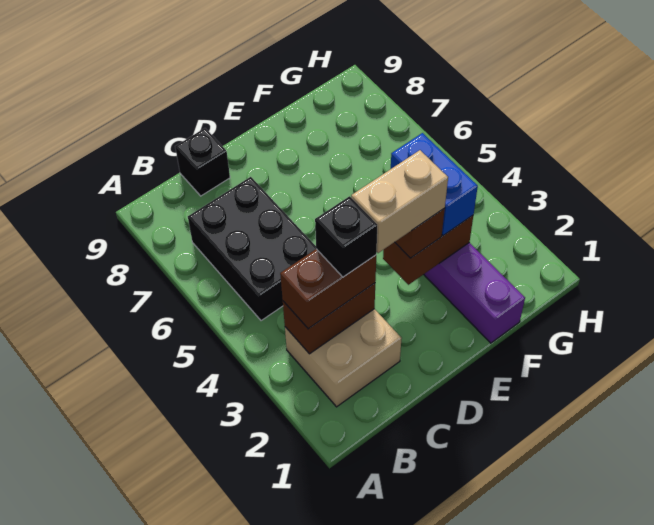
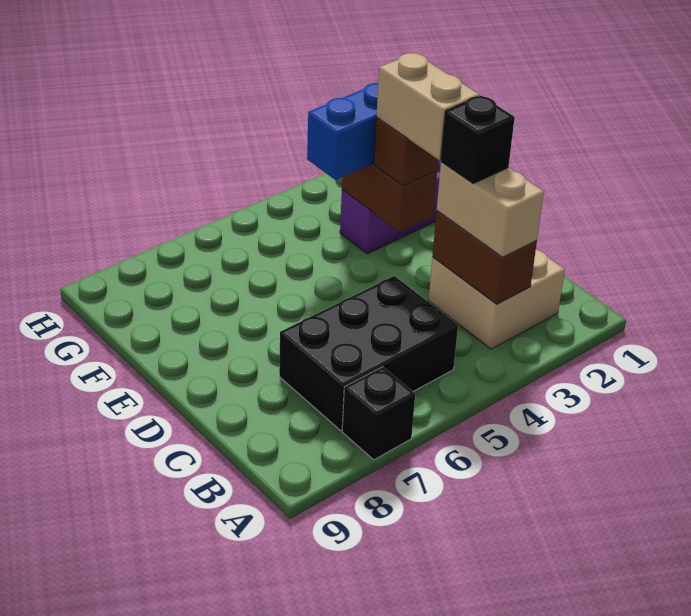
brown 1x2 brick [280,249,376,329] -> tan 1x2 brick [437,162,544,257]
black 1x1 brick [175,128,230,196] -> black 1x1 brick moved to [342,367,415,460]

